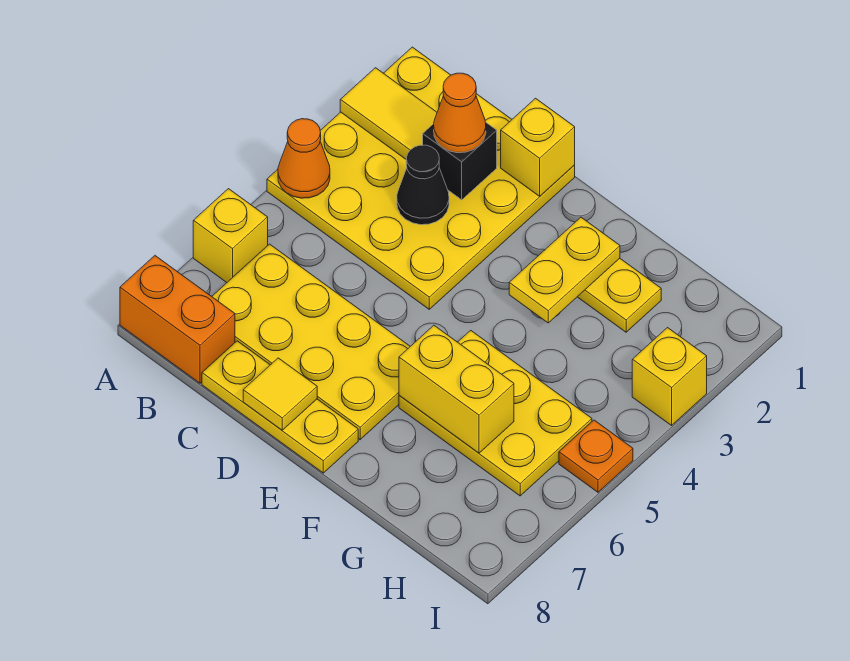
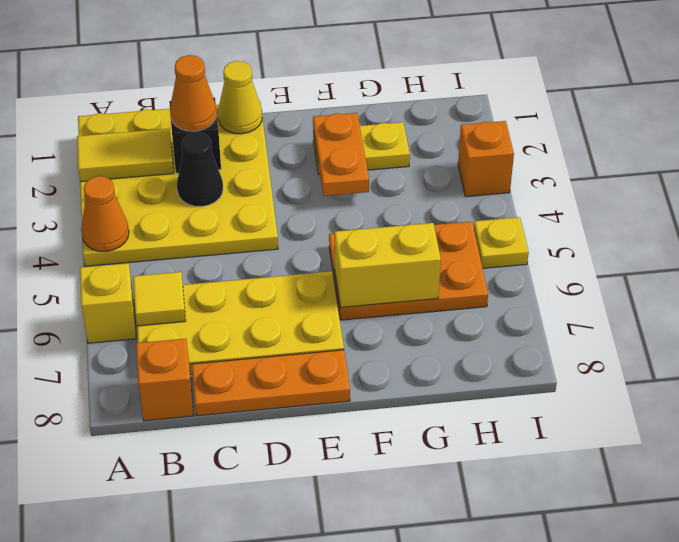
orange 1x2 brick [120,256,235,383] -> orange 1x1 brick [136,339,194,421]
yellow 1x3 plate [202,341,358,473] -> orange 1x3 plate [192,350,350,416]
yellow 1x1 brick [501,98,575,196] -> yellow 1x1 cone [218,61,262,134]
yellow 1x1 tile [243,358,317,430] -> yellow 1x1 tile moved to [133,272,186,326]
yellow 1x2 plate [509,217,620,323] -> orange 1x2 plate [313,113,369,196]
yellow 2x3 plate [399,330,592,496] -> orange 2x3 plate [329,221,488,320]
yellow 1x1 brick [632,328,707,425] -> orange 1x1 brick [458,121,514,197]
orange 1x1 plate [559,420,633,492] -> yellow 1x1 plate [474,217,529,268]

